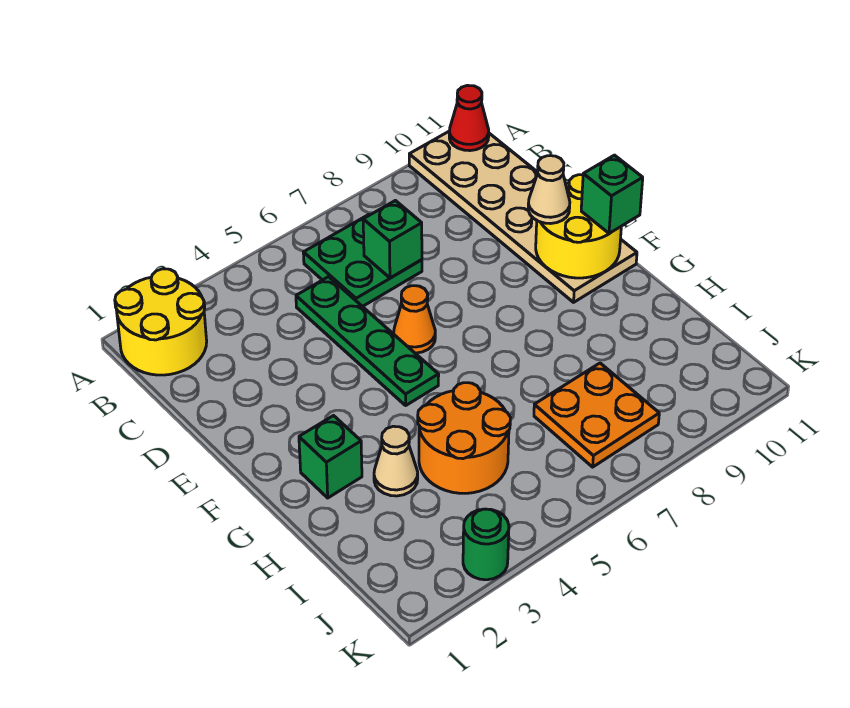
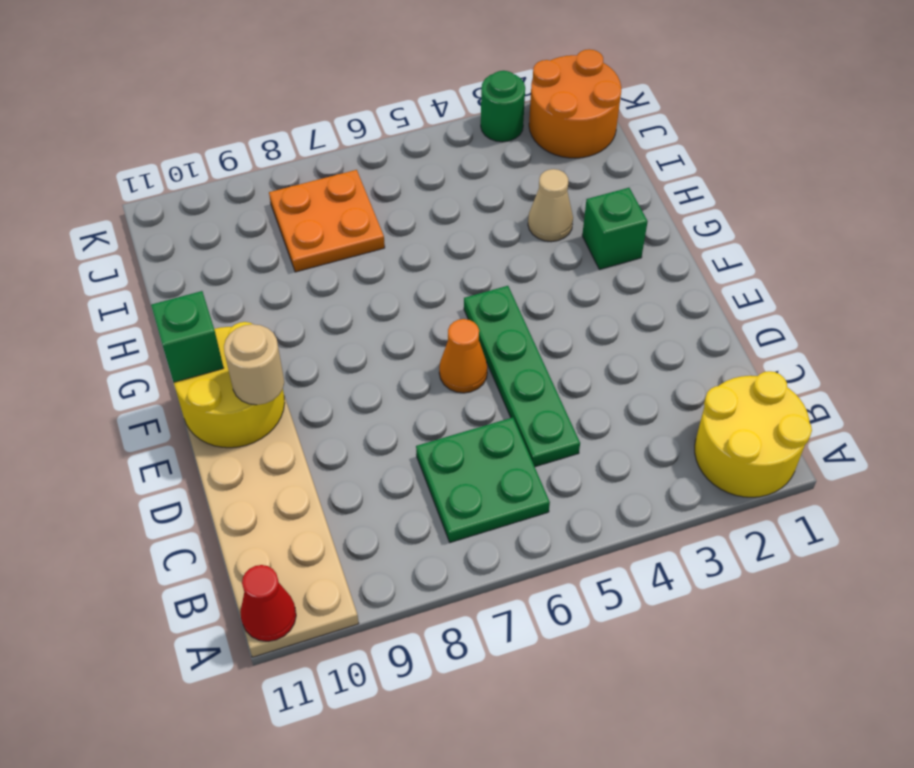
green 1x1 brick [363,201,422,278] -> none
tan 1x1 cone [528,156,570,224] -> tan 1x1 round brick [224,324,284,405]
orange 2x2 round brick [418,383,510,493] -> orange 2x2 round brick moved to [529,49,621,158]

